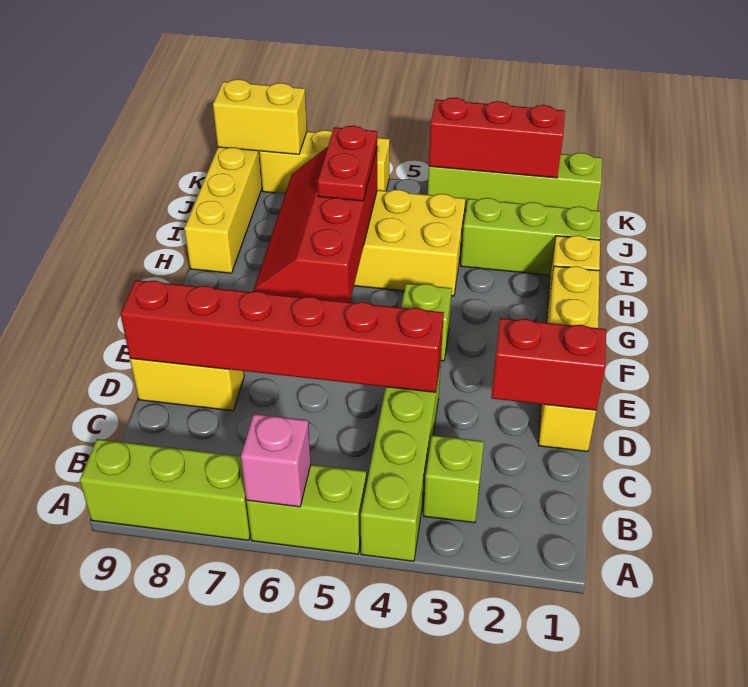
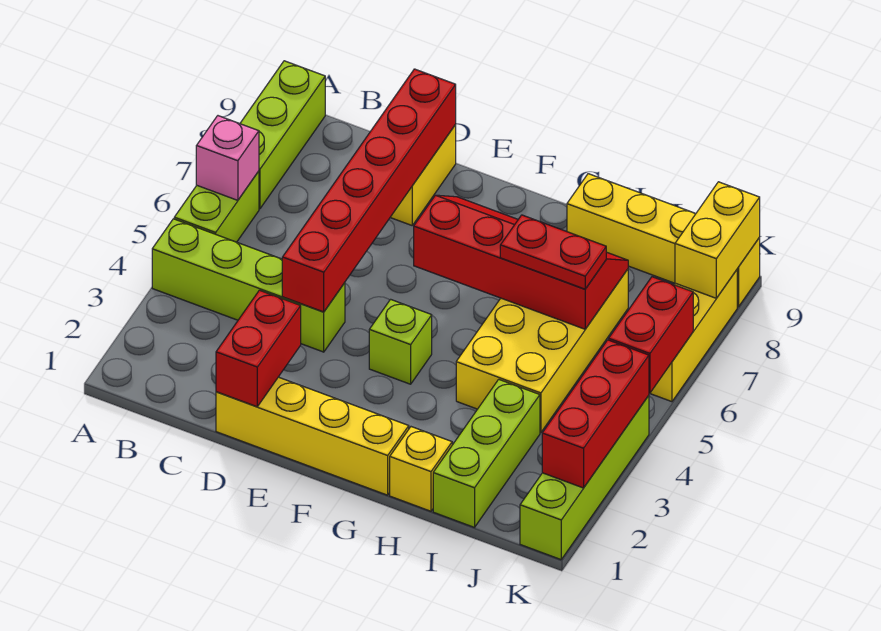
lime 1x1 brick [424,435,484,523] -> none
none -> red 1x2 brick [609,277,693,393]

